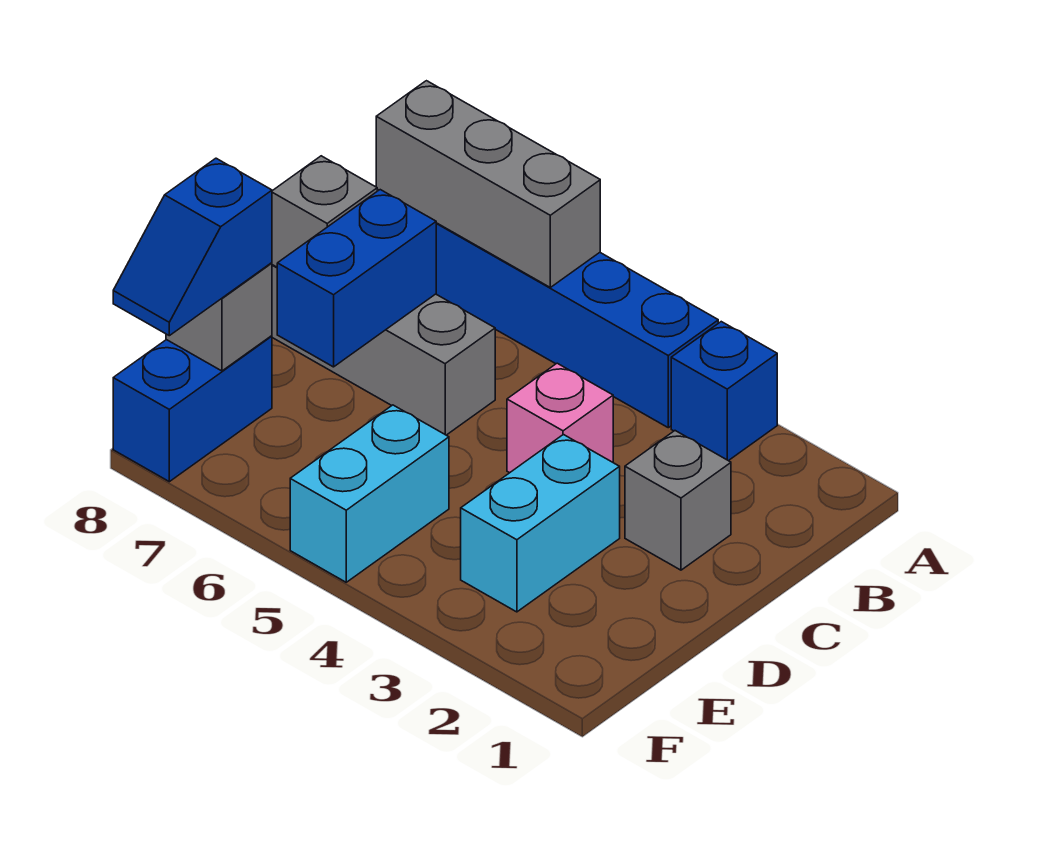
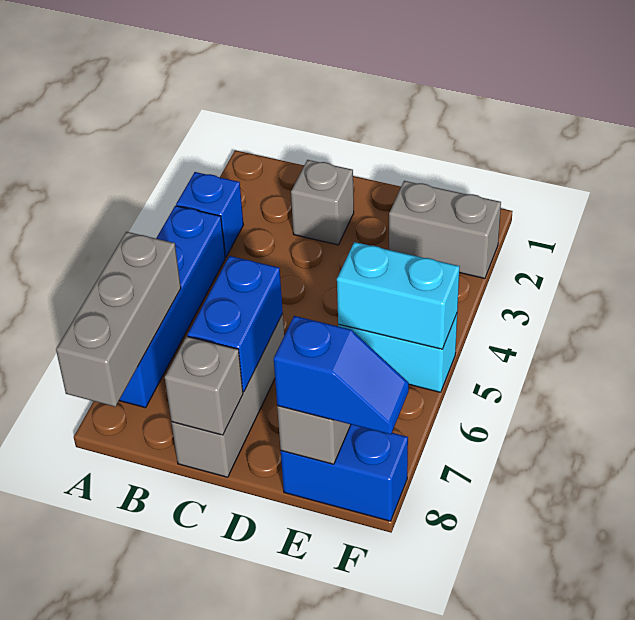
pink 1x1 brick [507,363,613,473] -> none
blue 1x2 brick [277,190,436,367] -> blue 1x2 brick turned to [188,256,283,392]
cyan 1x2 brick [461,435,620,612] -> cyan 1x2 brick moved to [337,242,460,349]
none -> grey 1x2 brick [389,181,501,278]

